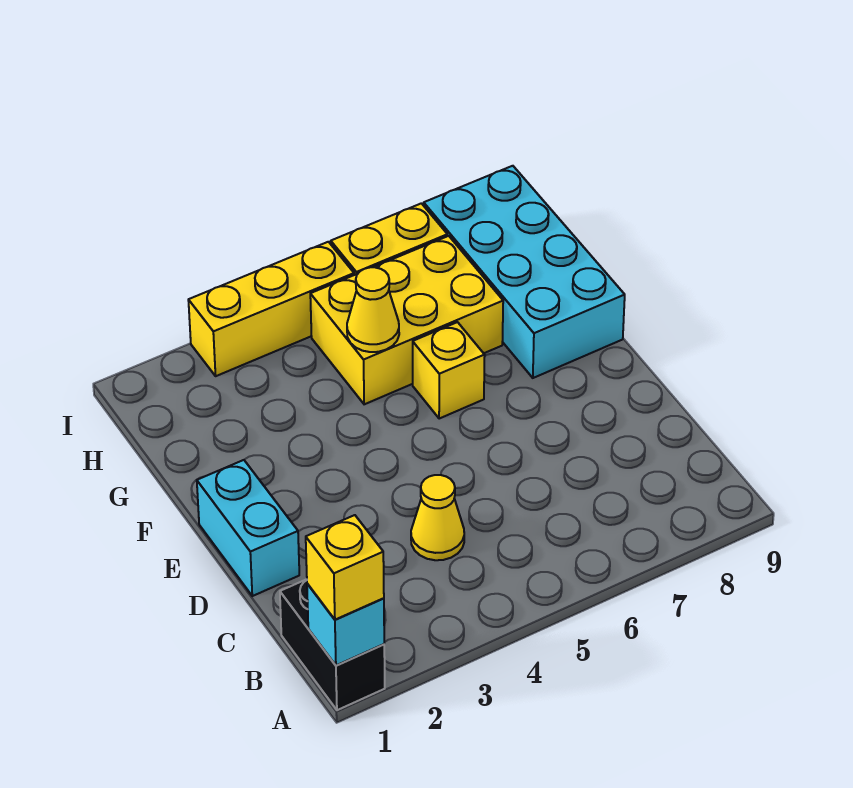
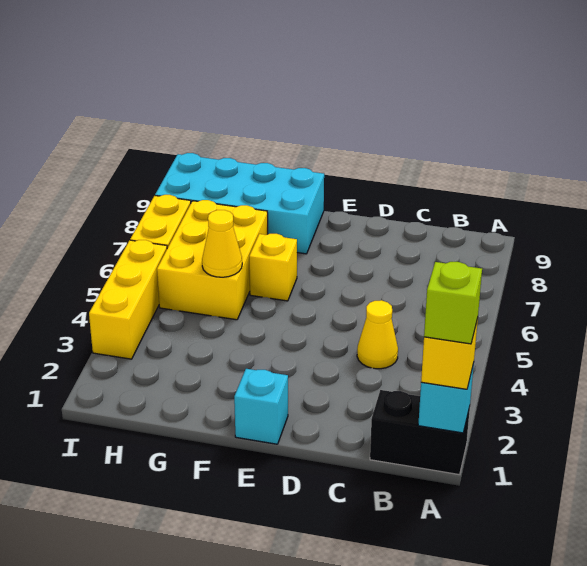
none -> lime 1x1 brick [424,262,482,344]
cyan 1x2 brick [197,460,299,596] -> cyan 1x1 brick [234,369,288,444]

